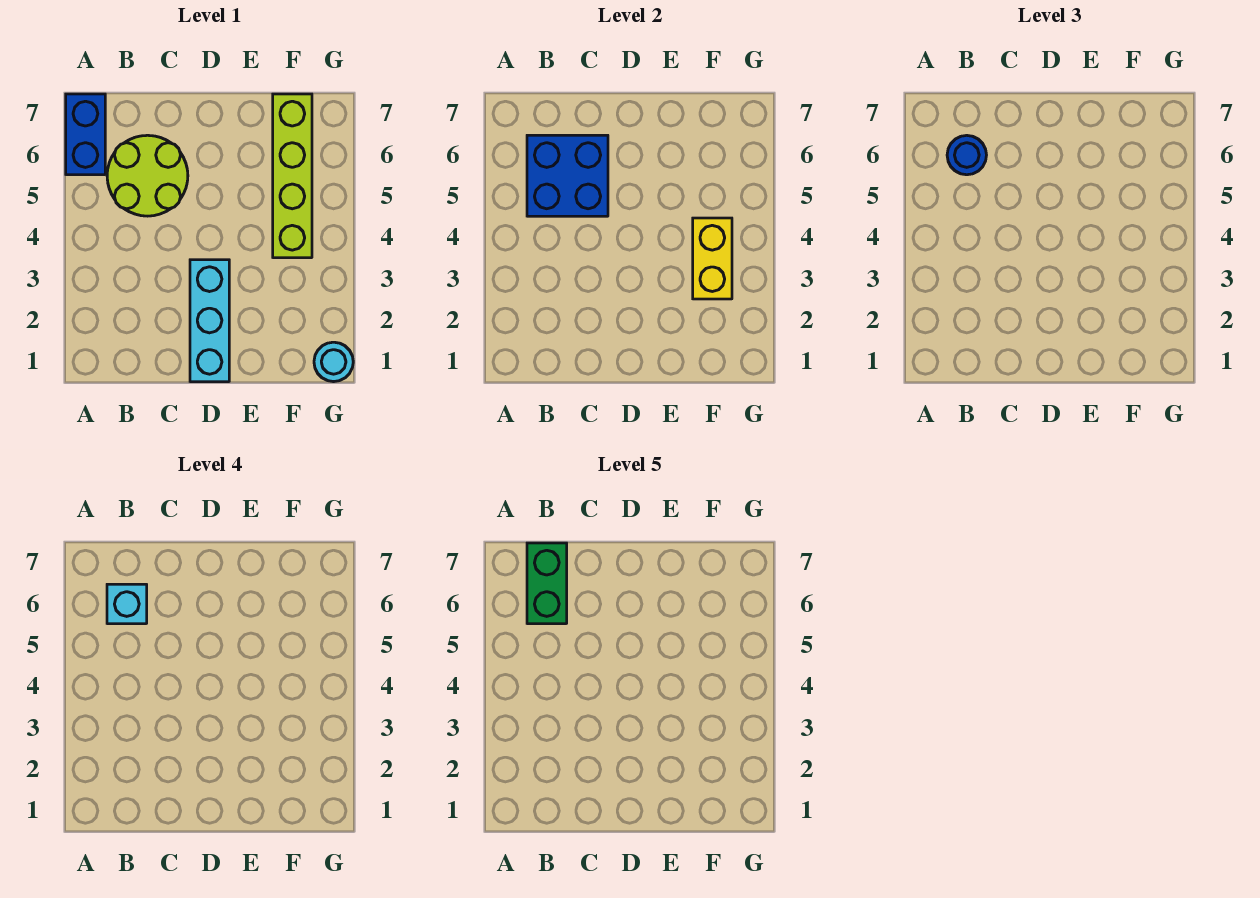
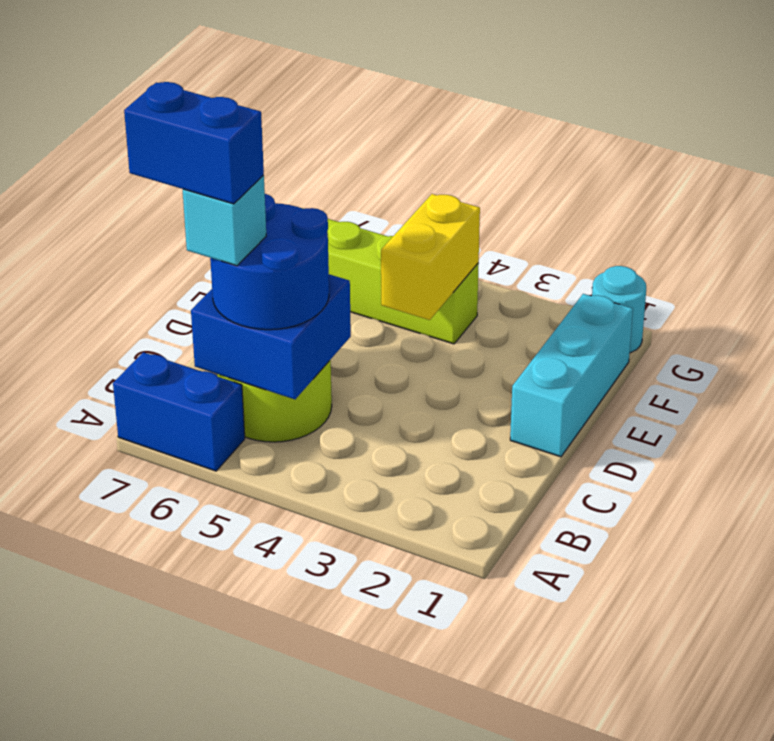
blue 1x1 round brick [947,135,986,175] -> blue 2x2 round brick [210,194,329,330]
green 1x2 brick [527,543,567,624] -> blue 1x2 brick [124,82,264,204]
cyan 1x3 brick [190,260,229,382] -> cyan 1x3 brick turned to [510,294,633,457]
yellow 1x2 brick [693,218,732,299] -> yellow 1x2 brick turned to [381,194,480,320]

